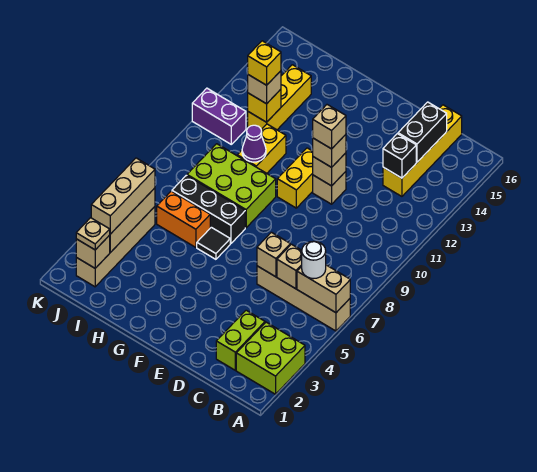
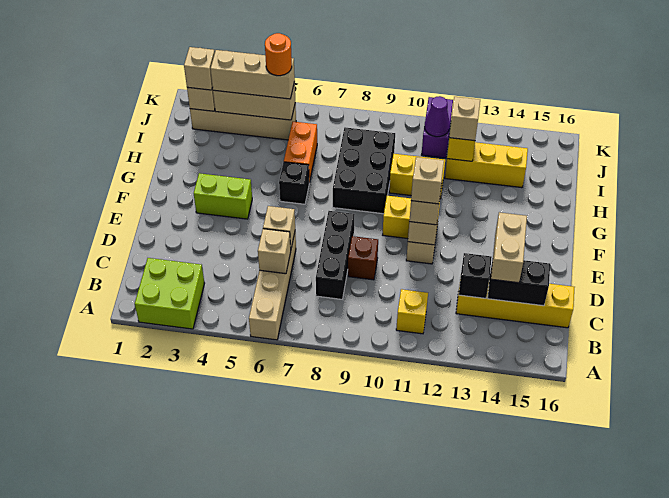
tan 1x2 brick [297,265,350,313] -> tan 1x2 brick moved to [491,212,527,283]
white 1x1 round brick [302,241,326,279] -> none
lime 1x2 brick [216,310,265,370] -> lime 1x2 brick moved to [194,173,252,219]
none -> brown 1x1 brick [348,236,378,280]
black 1x1 tile [197,227,230,259] -> black 1x1 brick [279,162,309,204]
black 1x3 brick [172,175,245,244] -> black 1x3 brick moved to [316,211,355,299]
lime 2x3 brick [187,144,276,228] -> black 2x3 brick [333,127,395,214]
purple 1x1 cone [242,125,266,162] -> purple 1x1 cone moved to [425,96,450,137]
yellow 1x1 brick [248,41,281,85] -> yellow 1x1 brick moved to [396,289,428,334]
tan 1x1 plate [76,218,110,250] -> tan 1x1 brick [184,47,215,90]
none -> orange 1x1 round brick [265,33,292,76]

